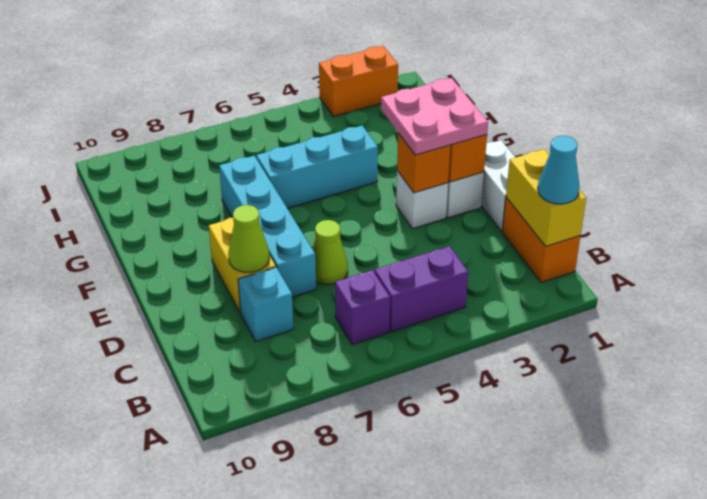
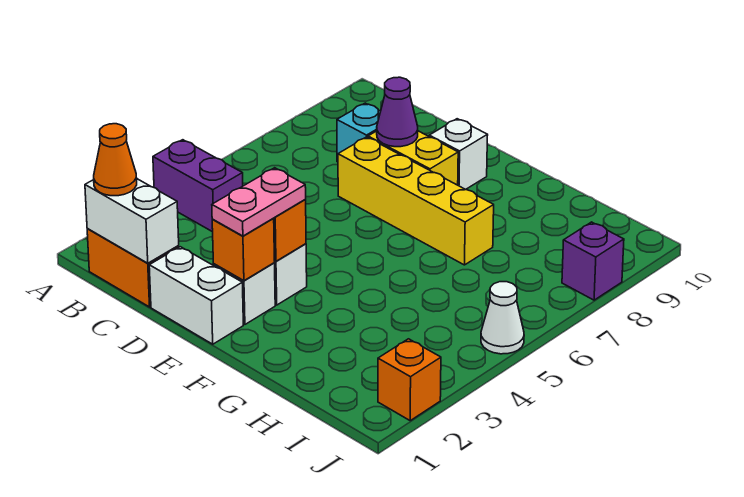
yellow 1x2 brick [506,149,586,246] -> white 1x2 brick [85,179,179,263]
cyan 1x1 cone [538,136,580,204] -> orange 1x1 cone [94,124,137,196]
purple 1x2 brick [375,246,468,332] -> purple 1x2 brick turned to [153,140,243,232]
purple 1x1 brick [335,270,390,345] -> purple 1x1 brick moved to [562,222,624,300]
lime 1x1 cone [313,220,348,284] -> none
cyan 1x4 brick [219,156,316,297] -> yellow 1x4 brick [338,137,494,265]
lime 1x1 cone [228,205,269,272] -> purple 1x1 cone [377,77,418,147]
pink 2x2 plate [381,78,488,155] -> pink 1x2 plate [212,168,306,236]
none -> white 1x1 brick [429,119,488,189]
cyan 1x3 brick [256,126,378,208] -> none
orange 1x2 brick [319,46,398,117] -> orange 1x1 brick [378,339,441,421]
none -> white 1x1 cone [481,282,524,354]

